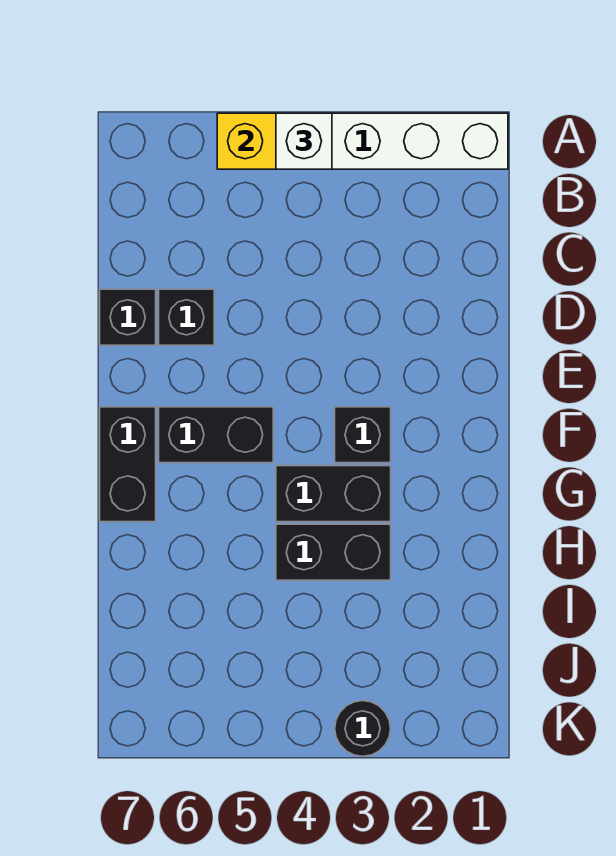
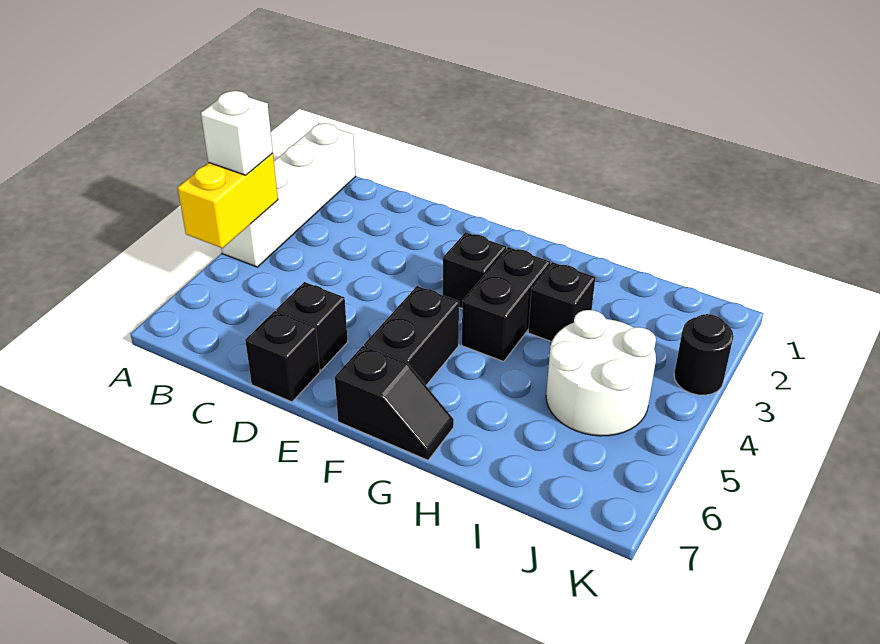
black 1x2 brick [100,407,156,522] -> black 1x2 slope [335,346,454,460]
black 1x2 brick [276,524,391,580] -> black 1x1 brick [528,262,595,342]
none -> white 2x2 round brick [546,310,656,436]

